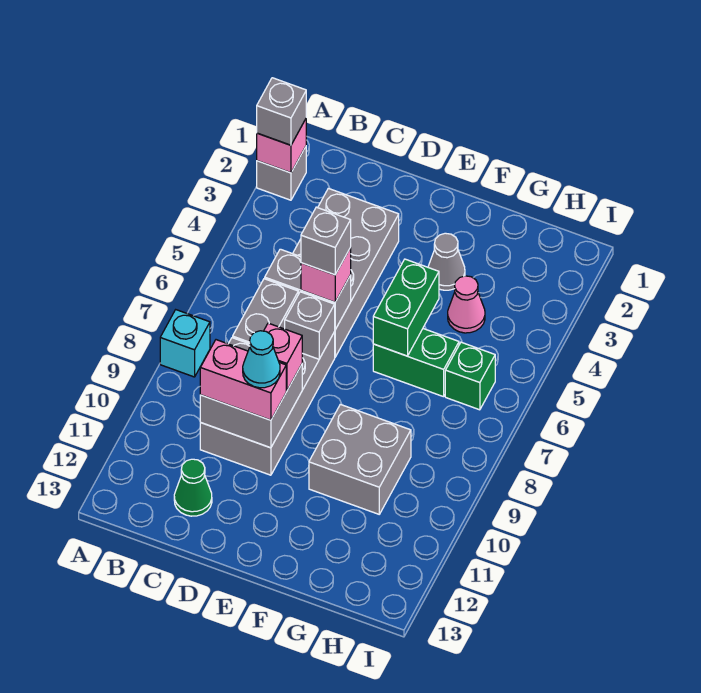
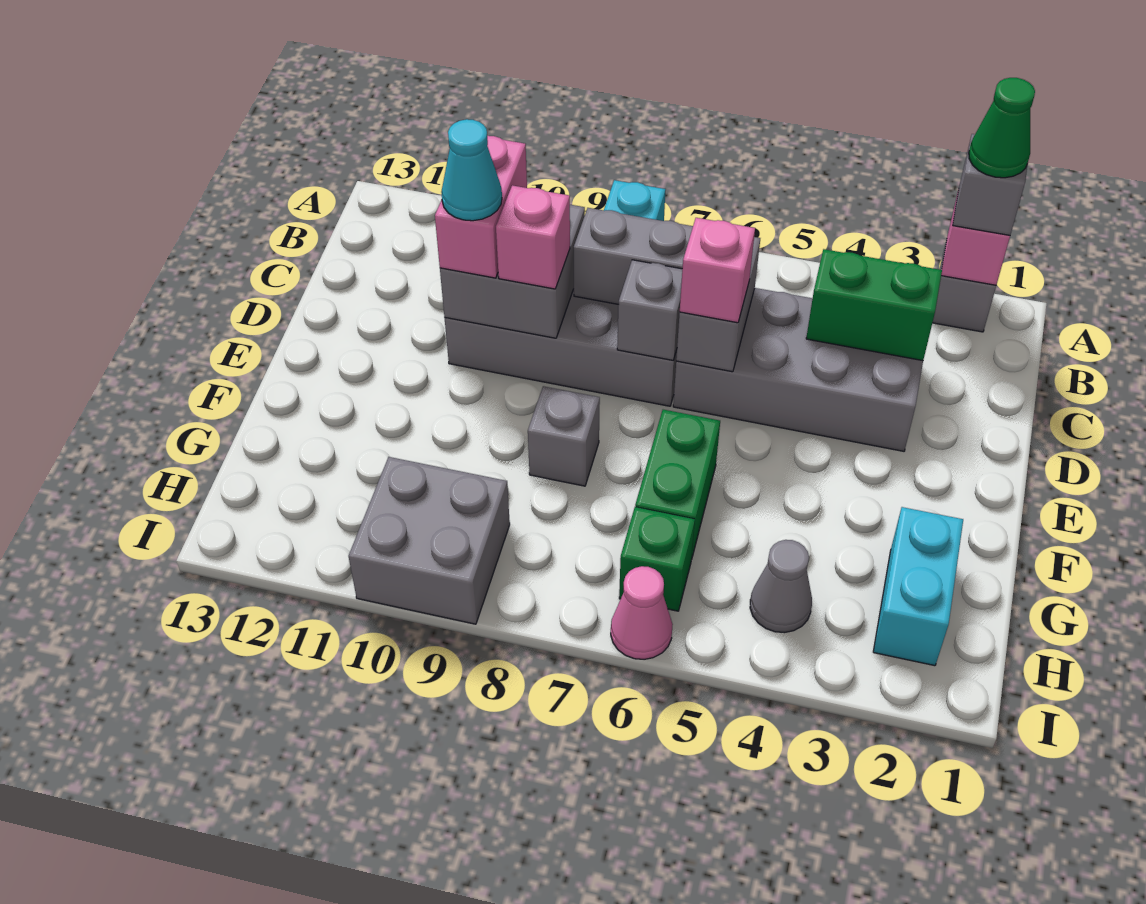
green 1x1 cone [174,459,212,516] -> green 1x1 cone moved to [969,78,1035,178]
grey 1x1 brick [301,207,351,275] -> grey 1x1 brick moved to [528,386,600,486]
grey 1x1 cone [428,233,465,290] -> grey 1x1 cone moved to [750,540,812,633]
green 1x2 brick [373,259,439,356] -> green 1x2 brick moved to [806,249,942,361]
grey 2x2 brick [309,404,411,514] -> grey 2x2 brick moved to [349,457,510,624]
none -> cyan 1x2 brick [873,507,963,666]
pink 1x1 cone [448,276,485,333] -> pink 1x1 cone moved to [611,566,673,659]

